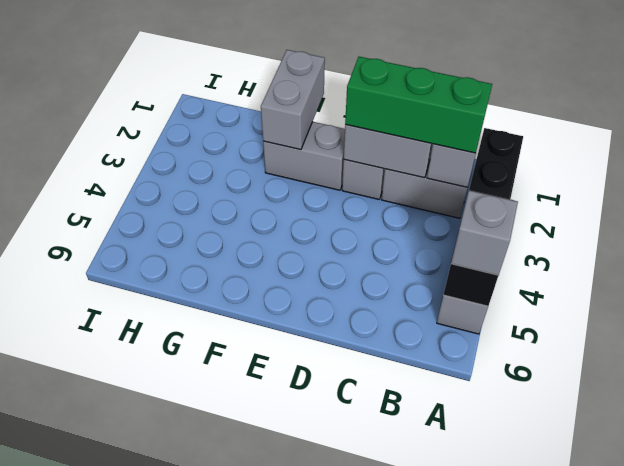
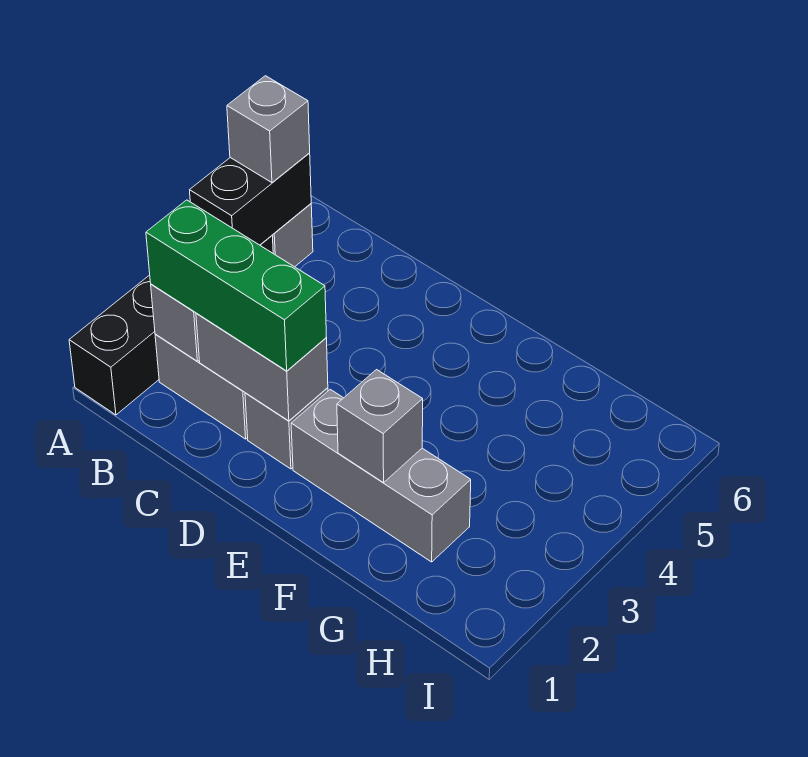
grey 1x2 brick [263,122,345,190] -> grey 1x3 brick [291,389,471,562]
grey 1x2 brick [261,50,325,150] -> grey 1x1 brick [337,370,423,483]

